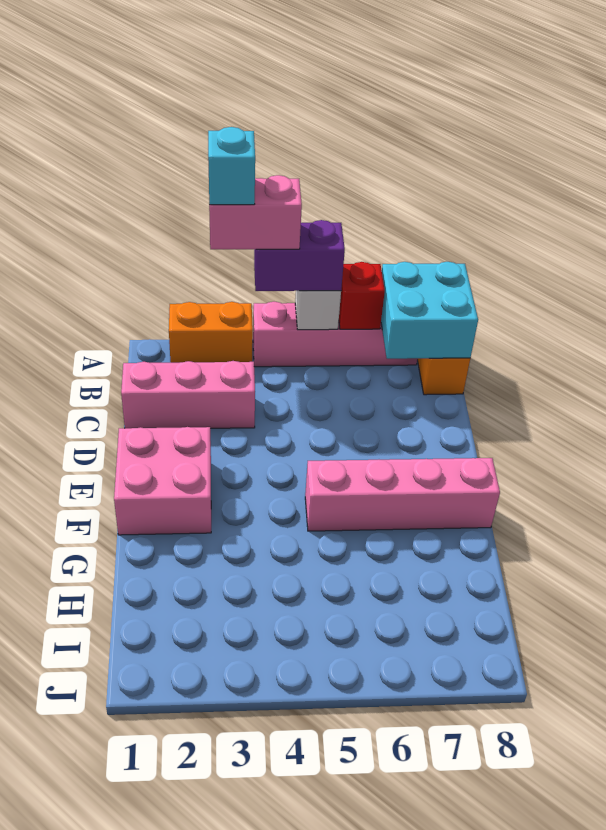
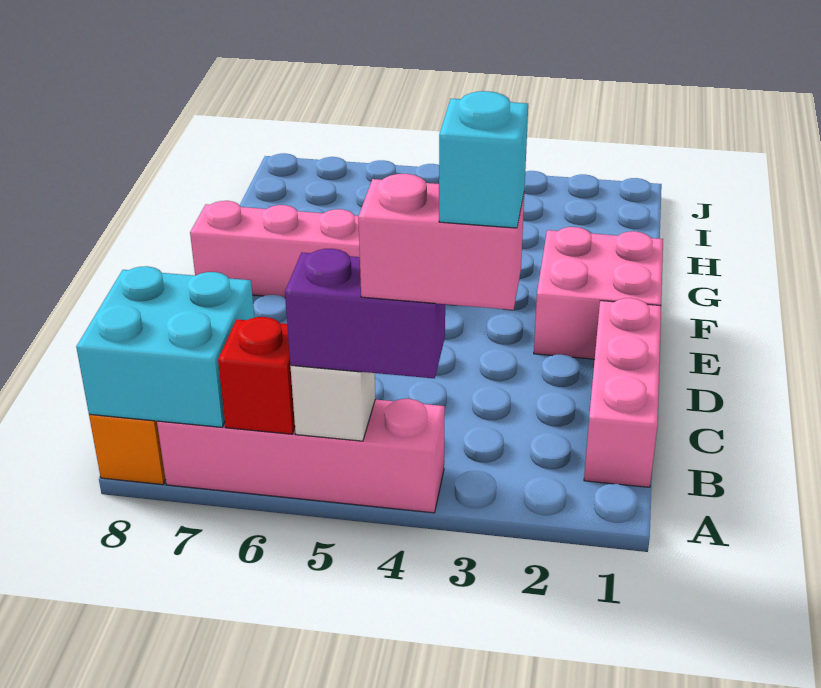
orange 1x2 brick [169,302,253,363] -> none
pink 1x3 brick [121,361,255,428] -> pink 1x3 brick turned to [584,298,661,487]

